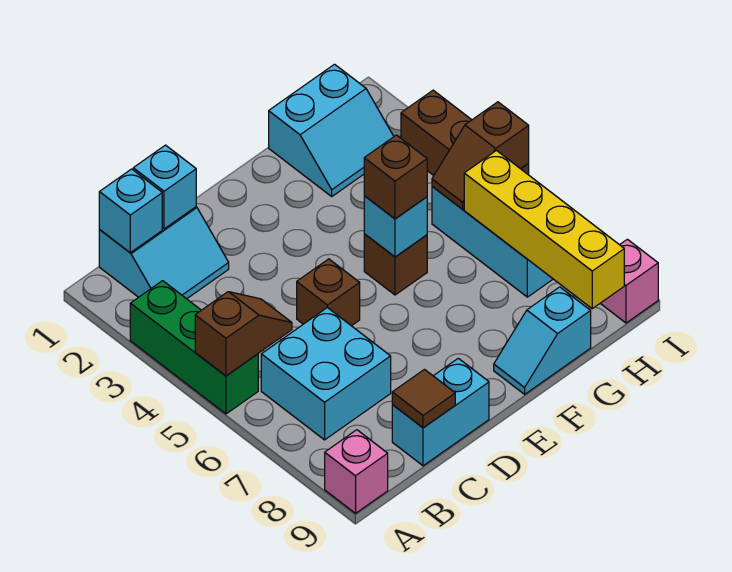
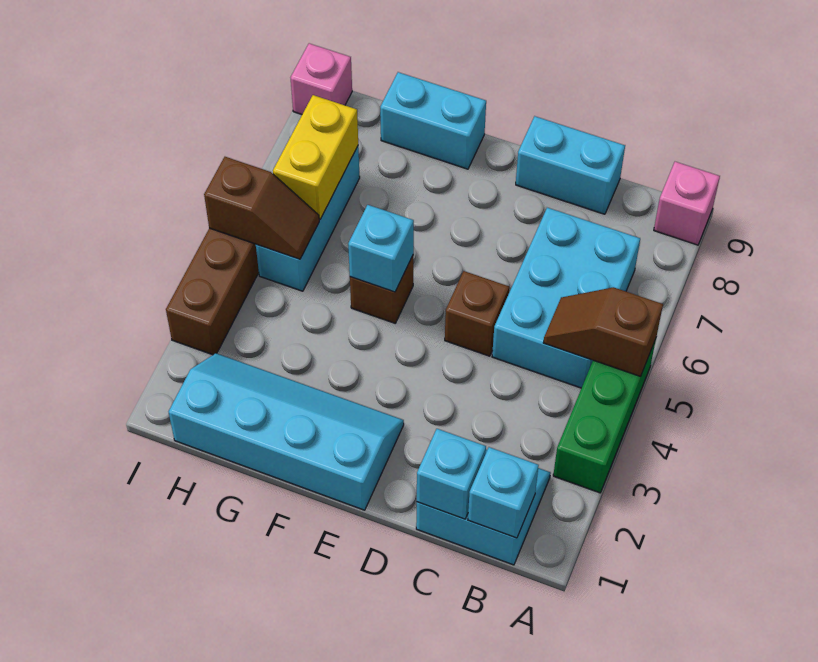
cyan 2x2 brick [261,308,391,440] -> cyan 2x3 brick [492,208,640,388]
brown 1x1 tile [392,370,455,428] -> none
brown 1x1 brick [364,135,427,219] -> none
cyan 1x2 slope [494,287,591,394] -> cyan 1x2 brick [380,72,486,169]
cyan 2x2 slope [269,64,394,196] -> cyan 2x4 slope [169,353,404,510]
yellow 1x4 brick [464,151,624,309] -> yellow 1x2 brick [273,95,358,219]

